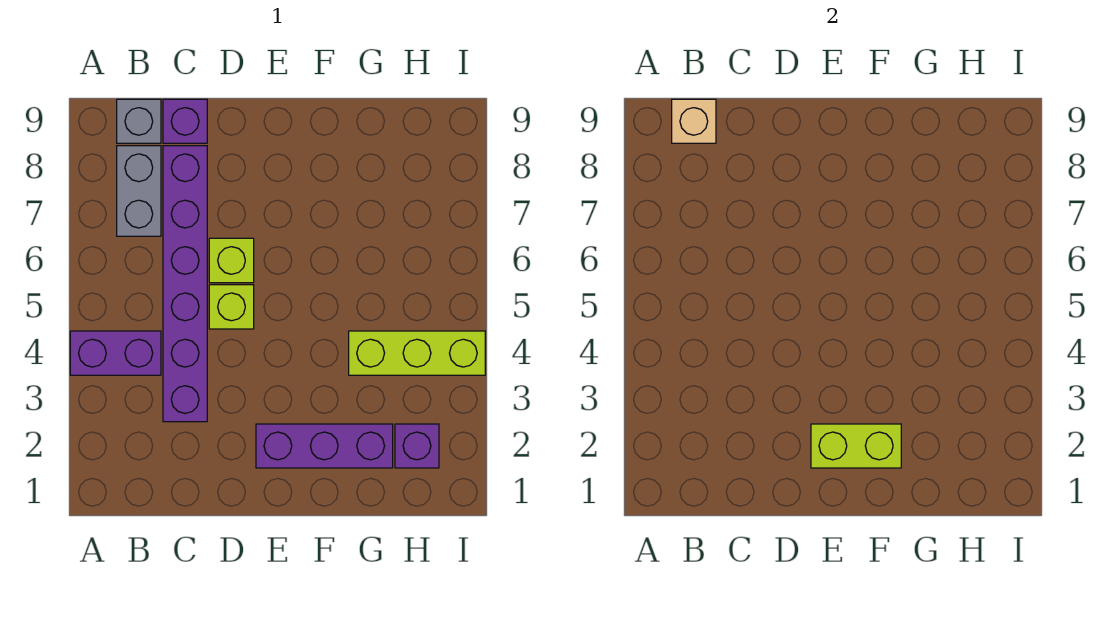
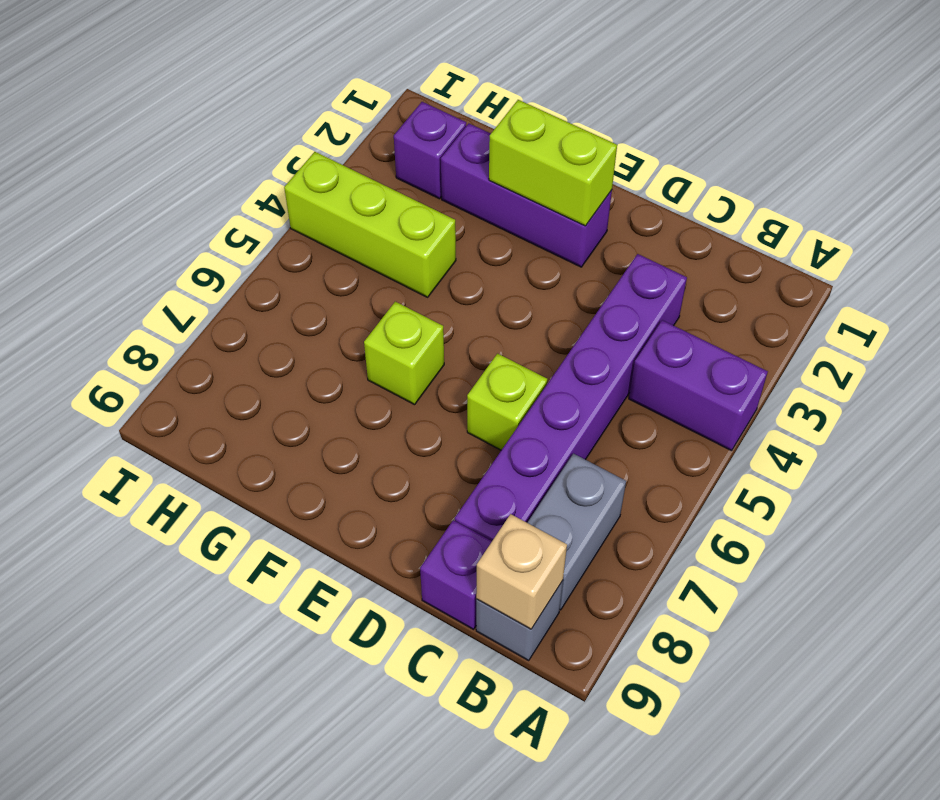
lime 1x1 brick [209,285,254,329] -> lime 1x1 brick moved to [364,302,444,405]

